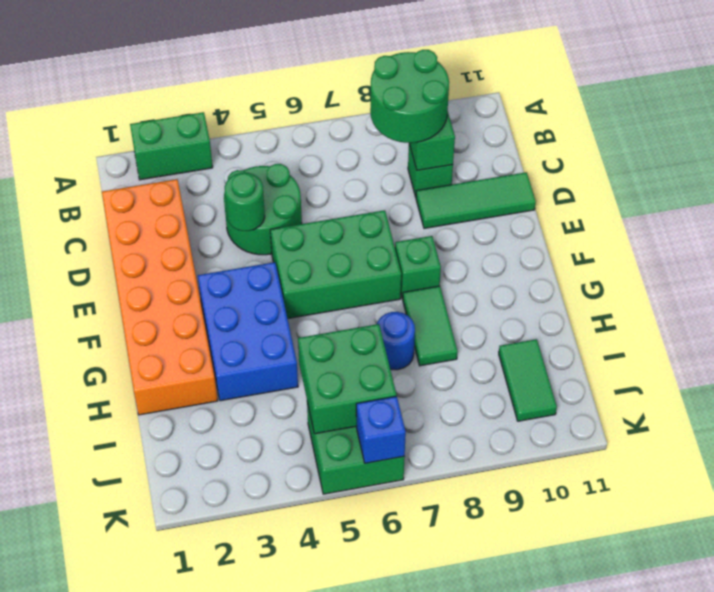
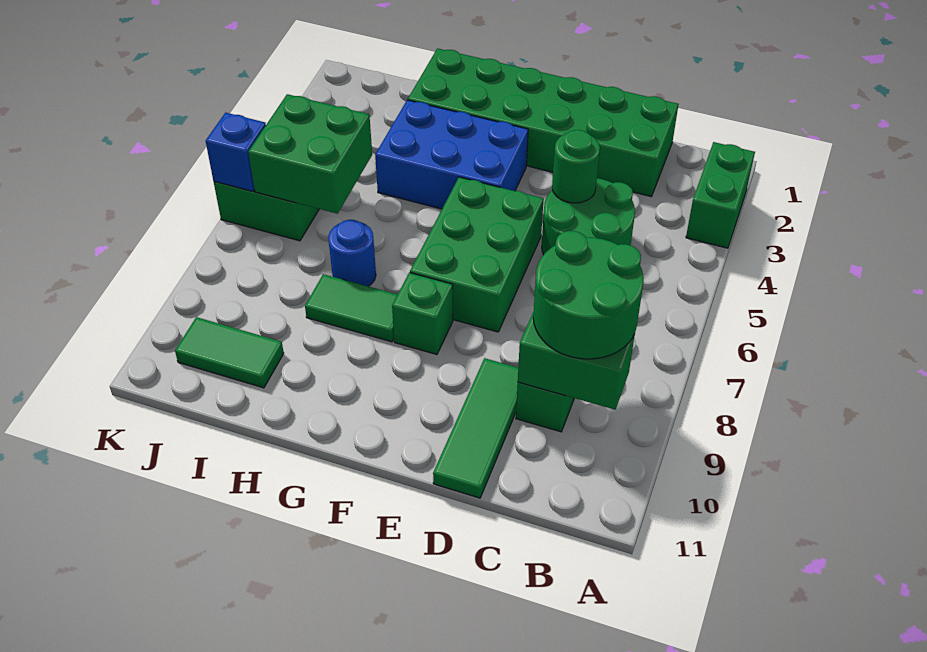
orange 2x6 brick [102,179,218,415] -> green 2x6 brick [408,48,678,197]

